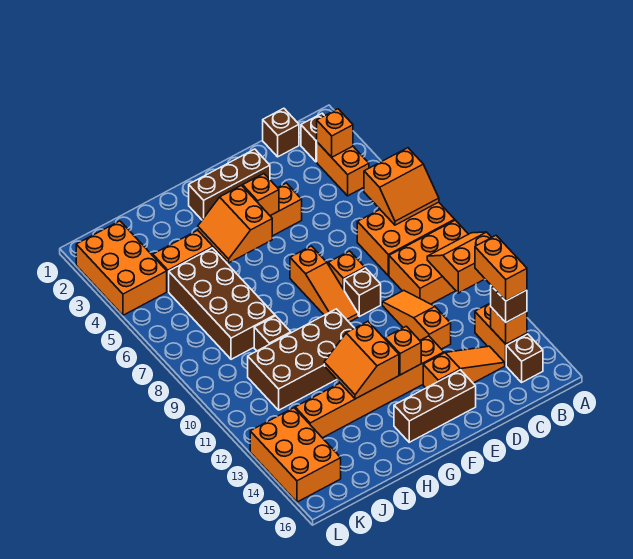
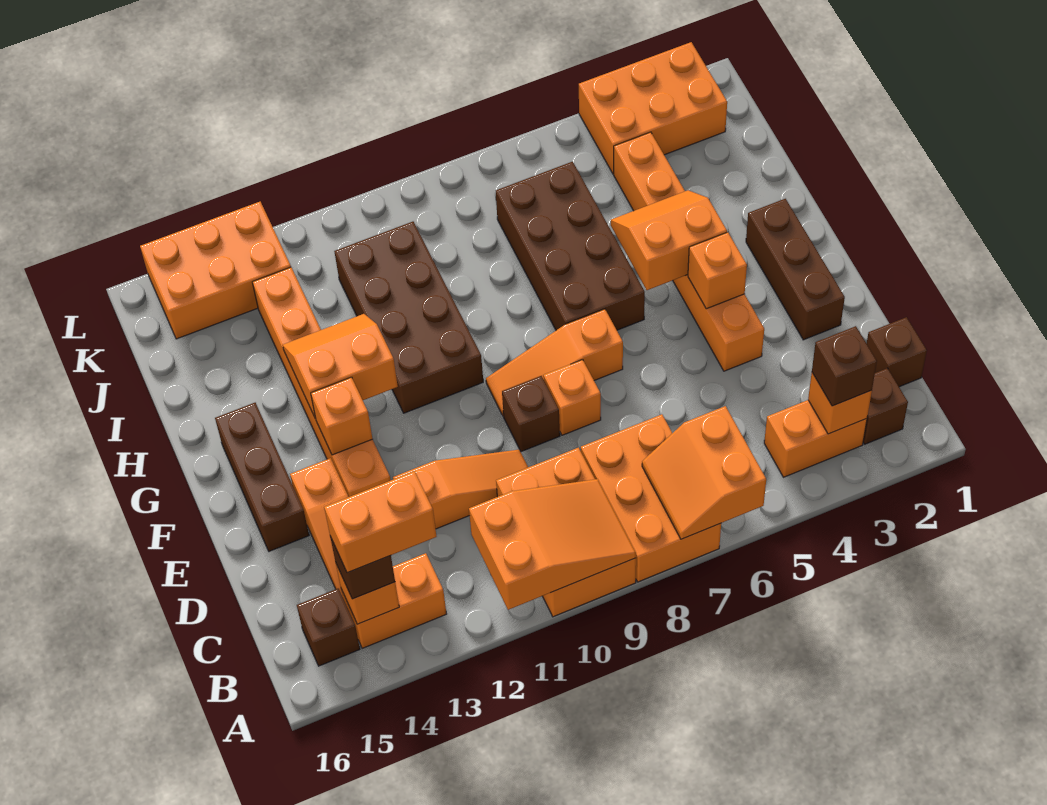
orange 2x2 slope [427,232,492,293] -> orange 2x3 slope [469,479,636,610]
brown 2x4 brick [169,248,275,359] -> brown 2x4 brick turned to [496,162,645,330]
brown 1x1 brick [254,316,291,351] -> brown 1x1 brick moved to [812,326,877,406]

